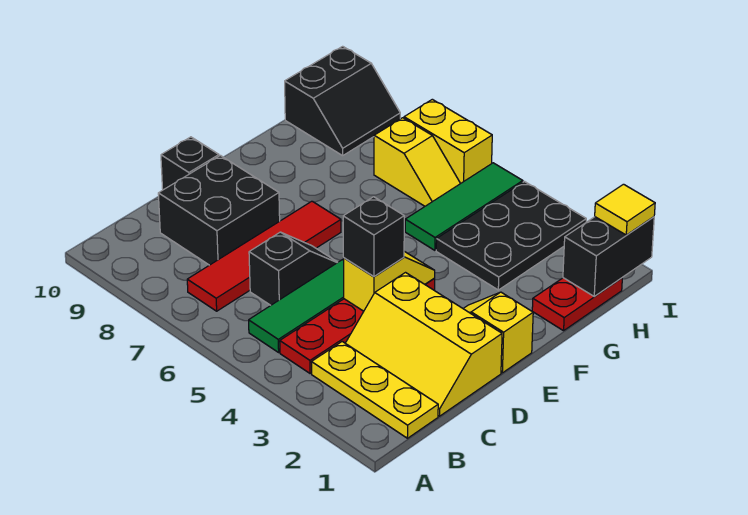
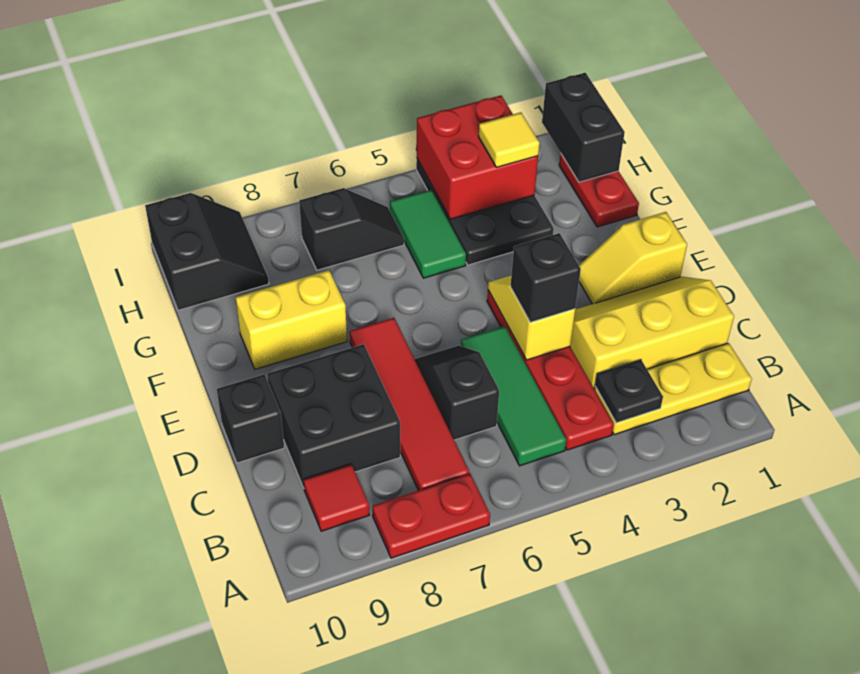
none -> red 1x2 plate [373,474,490,558]
none -> black 1x1 plate [595,360,663,423]
none -> red 1x1 tile [304,464,369,531]
yellow 2x3 slope [345,273,502,416] -> yellow 2x3 slope turned to [570,277,734,389]
green 1x3 tile [405,163,523,250] -> green 1x2 tile [390,190,466,278]
none -> red 2x2 brick [417,95,538,219]
yellow 1x2 slope [374,118,461,206] -> black 1x2 slope [299,188,404,270]
yellow 1x1 tile [595,184,655,235] -> yellow 1x1 tile moved to [479,112,539,167]
yellow 1x2 brick [404,99,492,183] -> yellow 1x2 brick moved to [236,270,347,369]

